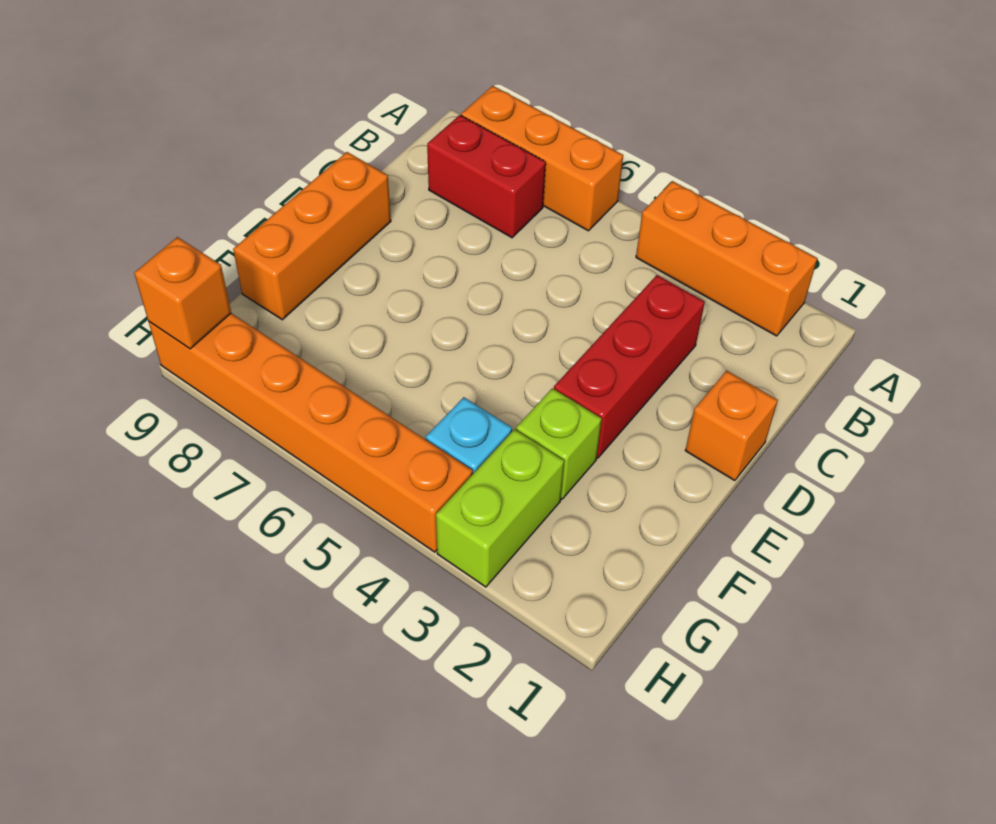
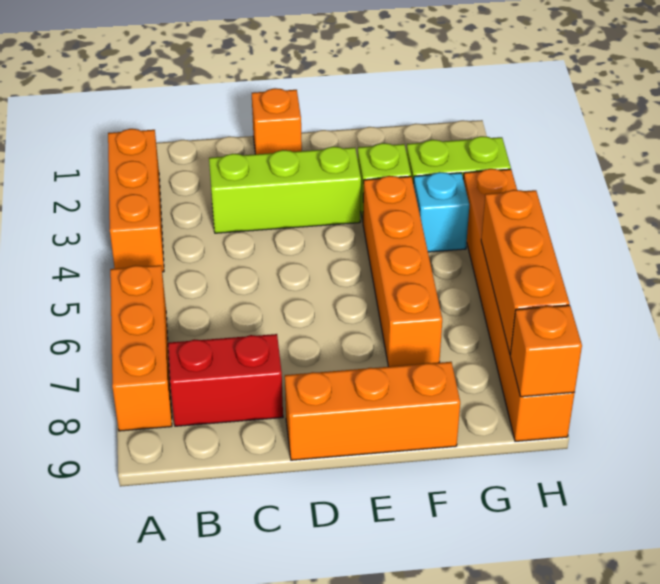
red 1x2 brick [427,115,546,238] -> red 1x2 brick turned to [168,334,283,426]
red 1x3 brick [554,275,705,458] -> lime 1x3 brick [209,147,361,233]
none -> orange 1x4 brick [363,176,442,367]
none -> orange 1x3 brick [481,190,570,354]

